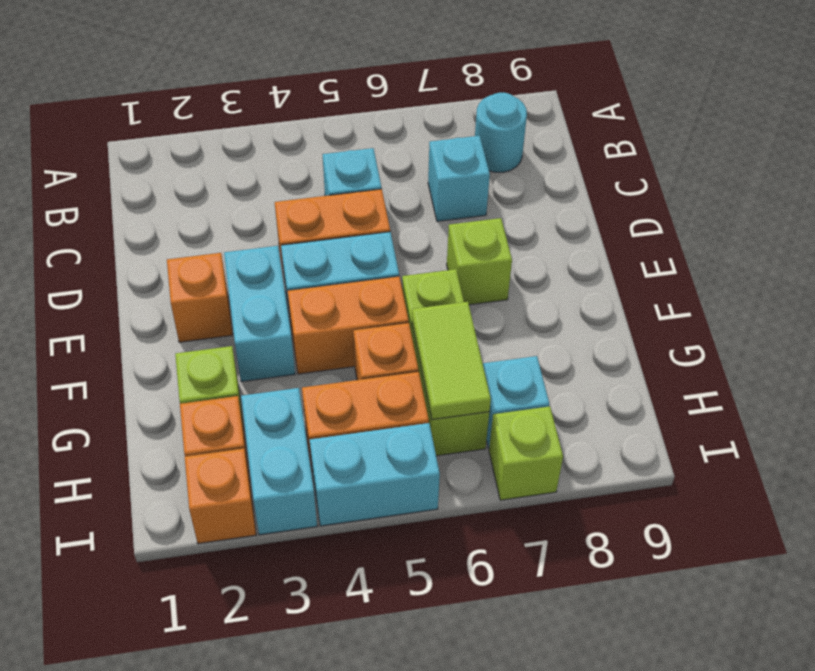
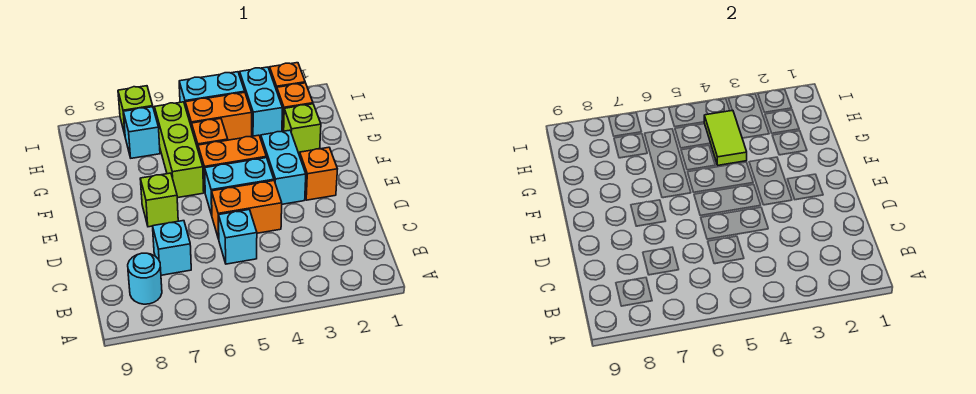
lime 1x2 tile [412,302,491,420] -> lime 1x2 tile moved to [704,110,747,165]

